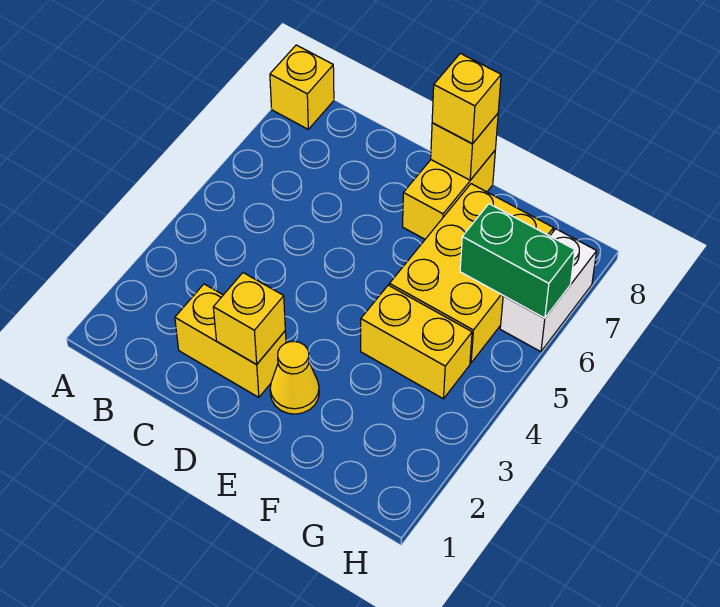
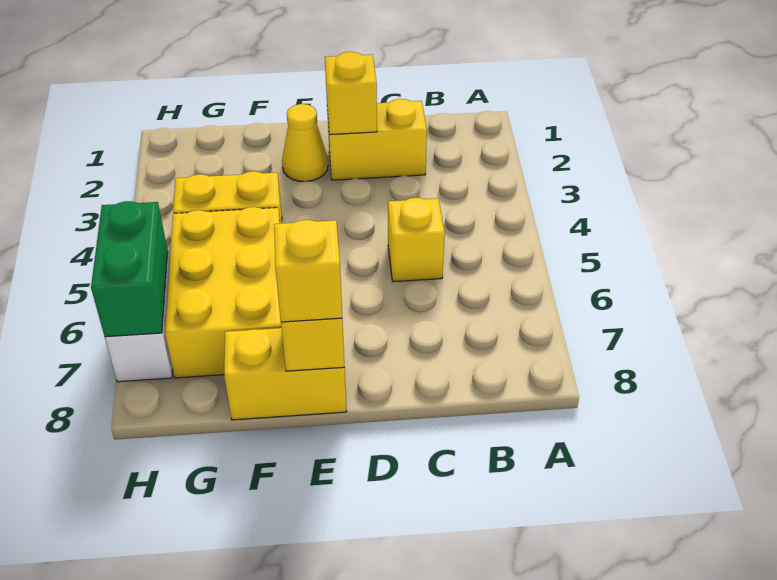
yellow 1x1 brick [270,45,334,129] -> yellow 1x1 brick moved to [388,198,445,282]
yellow 1x2 brick [403,151,495,239] -> yellow 1x2 brick turned to [224,328,346,420]
green 1x2 brick [460,204,575,318] -> green 1x2 brick turned to [91,201,168,337]

